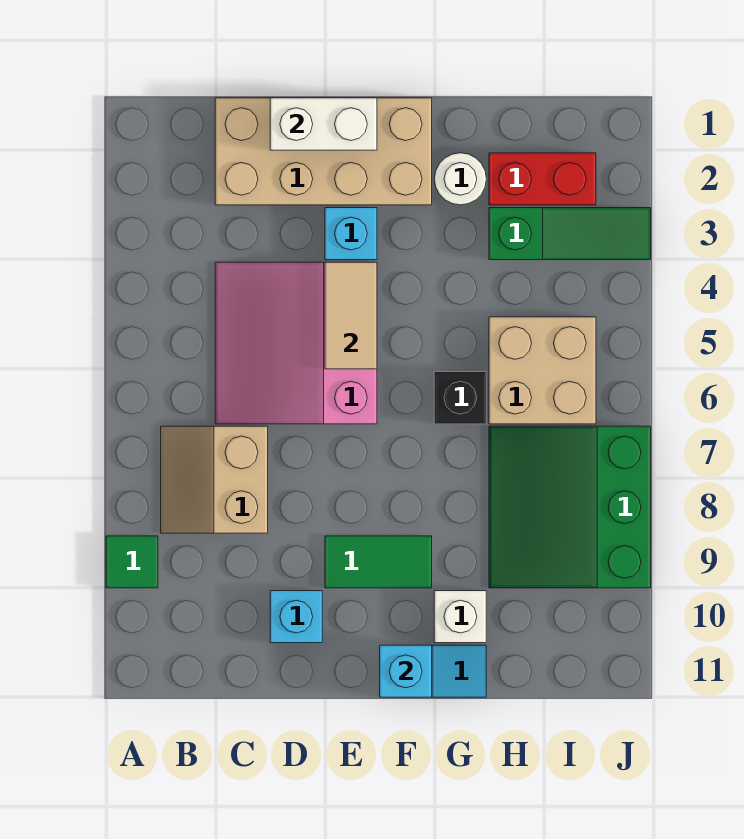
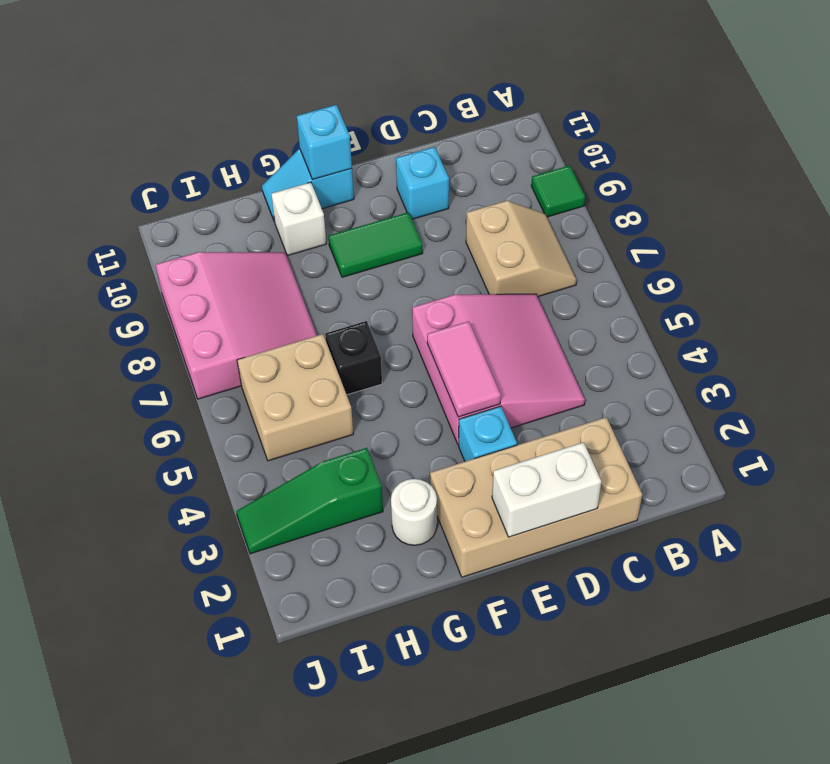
tan 1x2 tile [325,262,377,369] -> pink 1x2 tile [427,321,501,417]
red 1x2 brick [489,153,596,205] -> none
green 3x3 slope [489,426,651,588] -> pink 3x3 slope [156,252,317,399]

